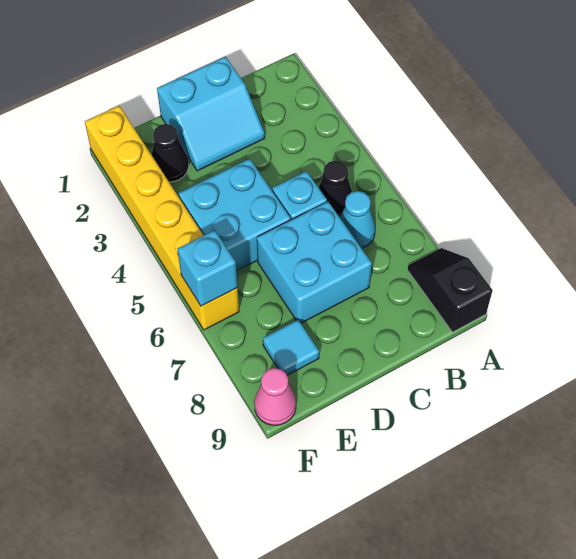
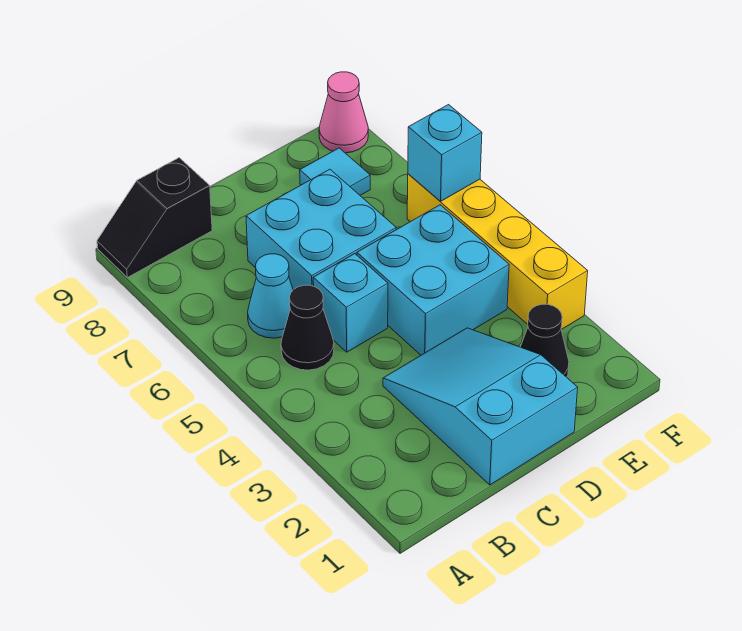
black 1x2 slope [407,248,493,332] -> black 1x2 slope turned to [97,158,212,277]
cyan 2x2 slope [157,57,265,171] -> cyan 2x3 slope [383,328,578,485]
yellow 1x6 brick [85,106,239,330] -> yellow 1x4 brick [407,174,588,330]

